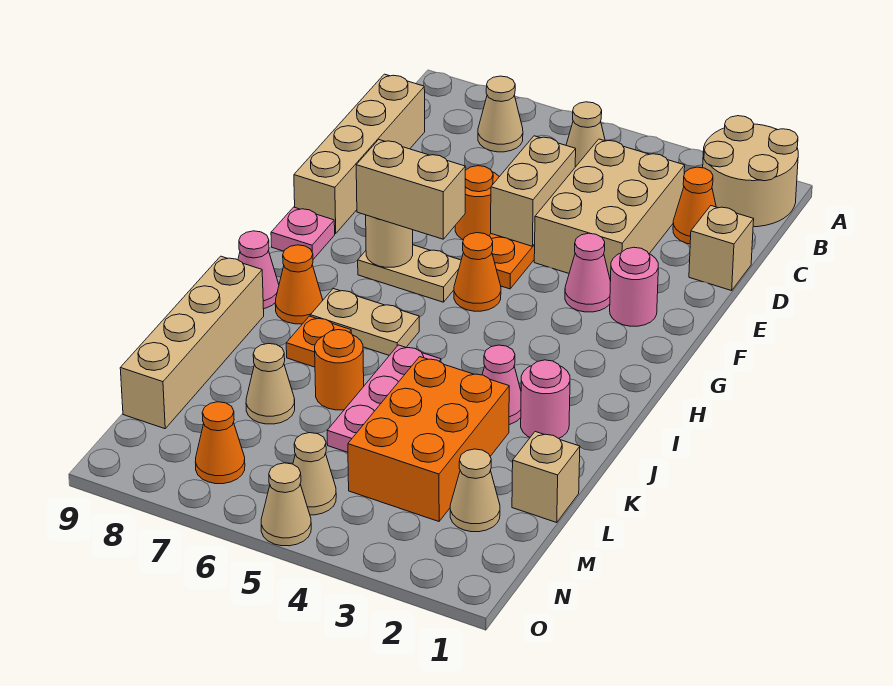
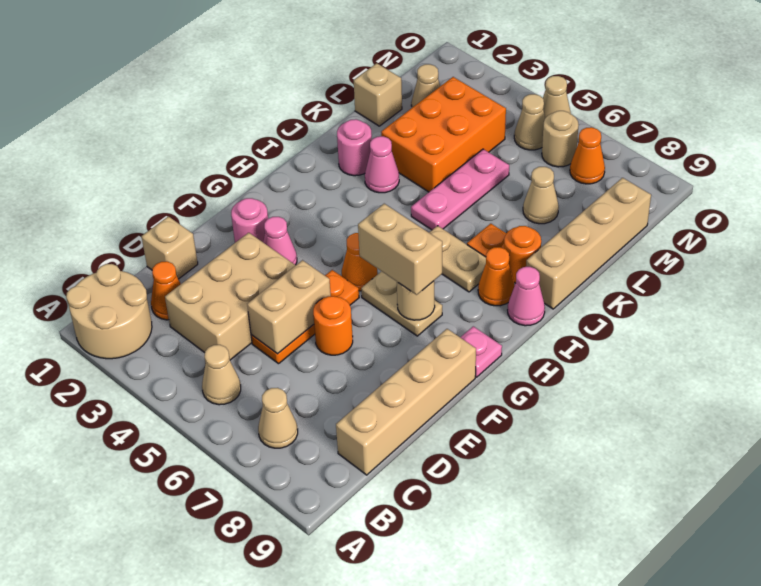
orange 1x1 round brick [315,330,364,410] -> orange 1x1 round brick moved to [504,226,541,283]
none -> tan 1x1 round brick [542,111,578,167]

